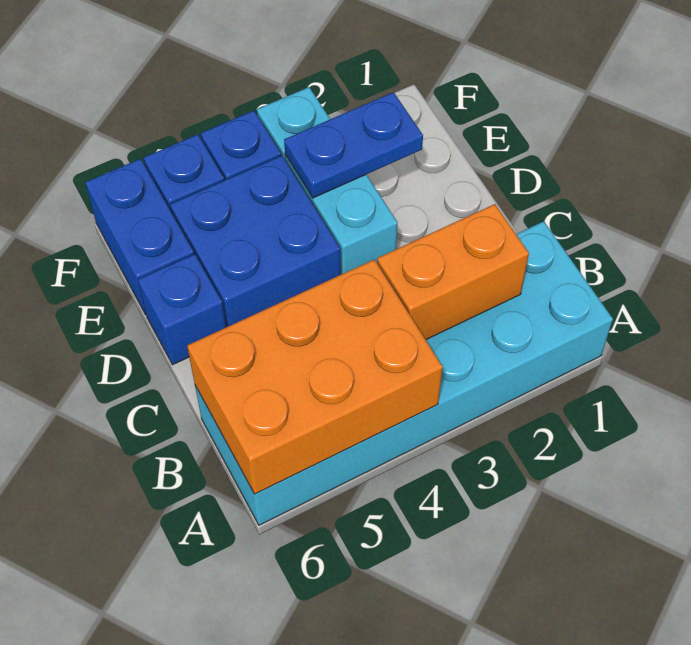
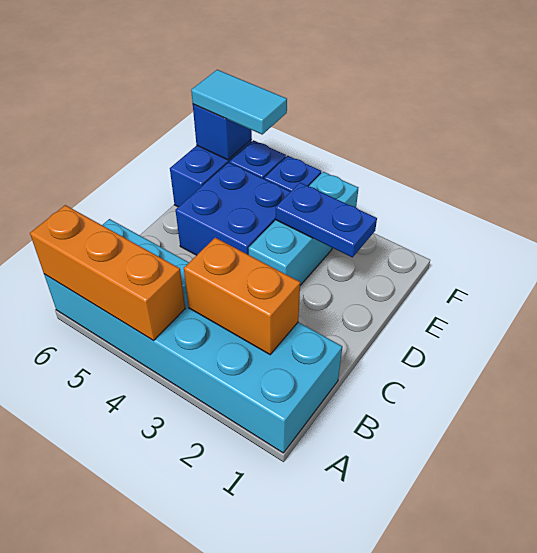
orange 2x3 brick [187,259,443,494] -> orange 1x3 brick [30,205,185,341]
blue 1x1 brick [138,254,226,365] -> blue 1x1 brick moved to [193,104,252,160]
none -> cyan 1x2 tile [191,70,287,134]

